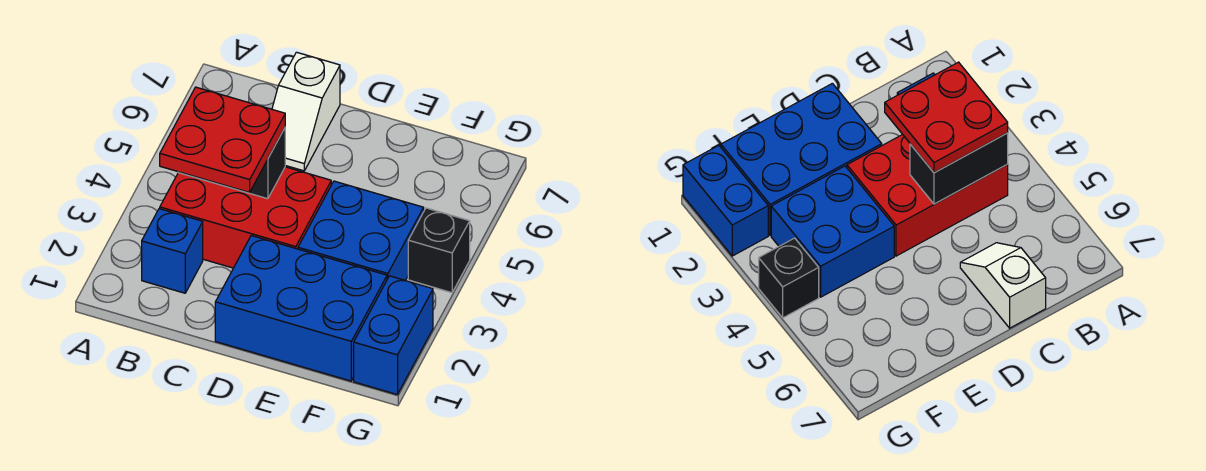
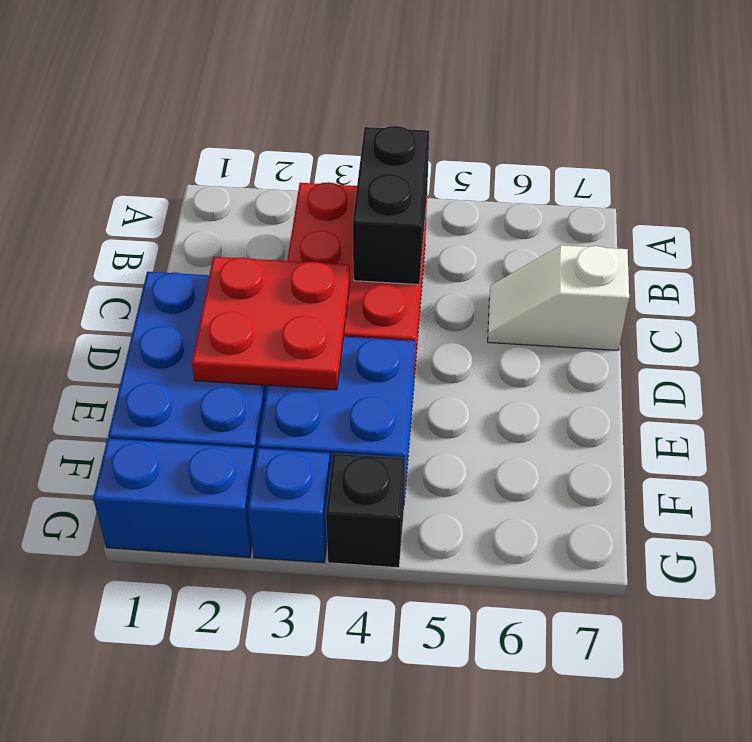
blue 1x1 brick [142,209,203,293] -> blue 1x1 brick moved to [248,448,330,563]
red 2x2 plate [160,87,285,192] -> red 2x2 plate moved to [192,257,350,390]

